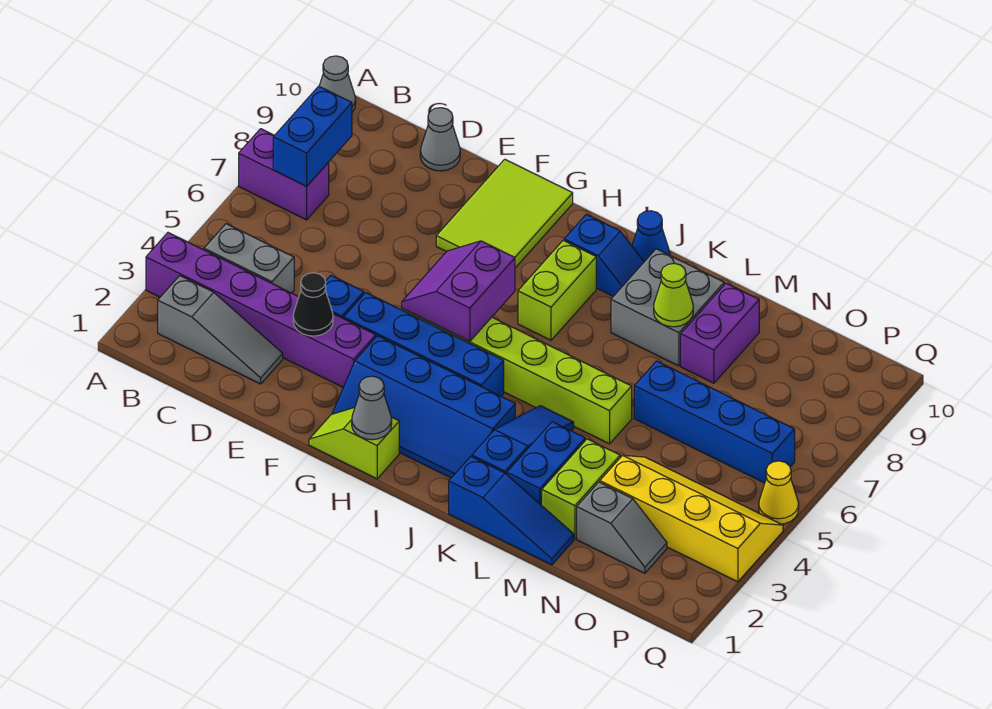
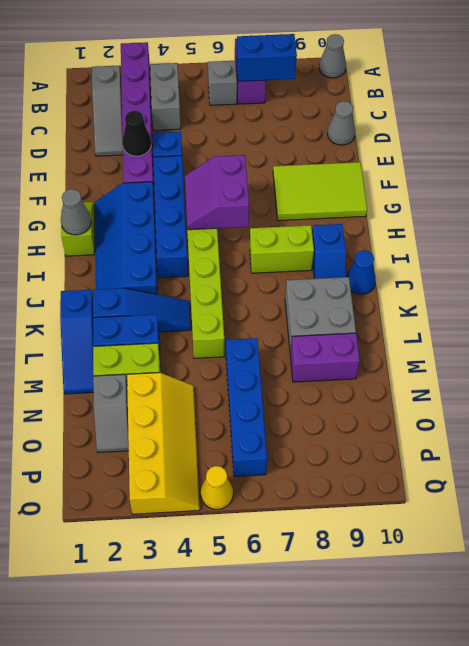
none -> grey 1x1 brick [208,61,237,105]
purple 2x2 slope [402,241,515,342] -> purple 2x2 slope turned to [185,155,249,230]
lime 1x1 cone [654,263,693,327] -> none

